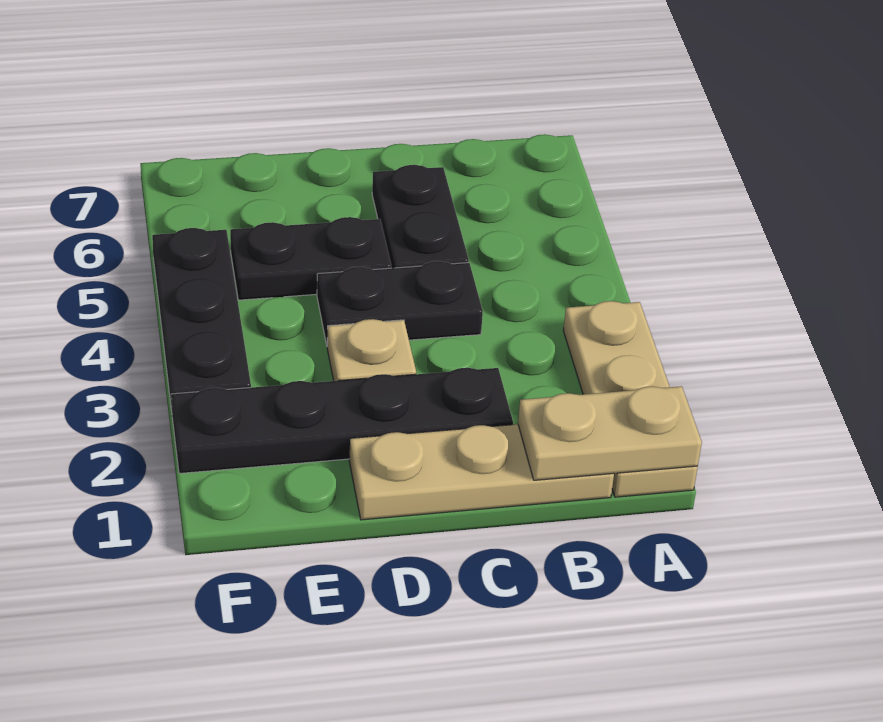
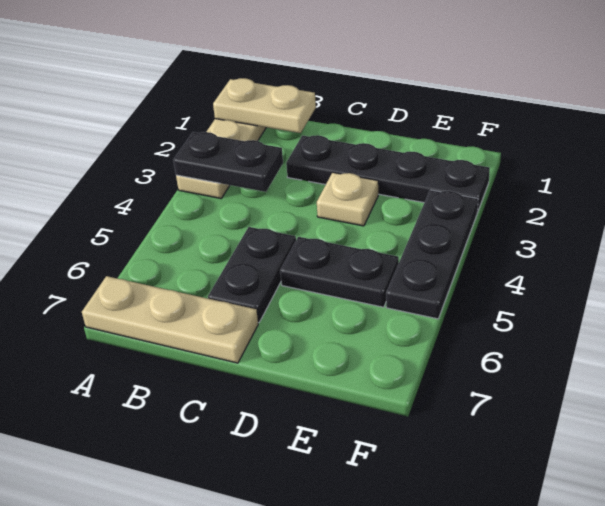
tan 1x3 plate [349,424,614,520] -> tan 1x3 plate moved to [82,276,258,363]
black 1x2 plate [317,261,483,345] -> black 1x2 plate moved to [173,132,283,192]

